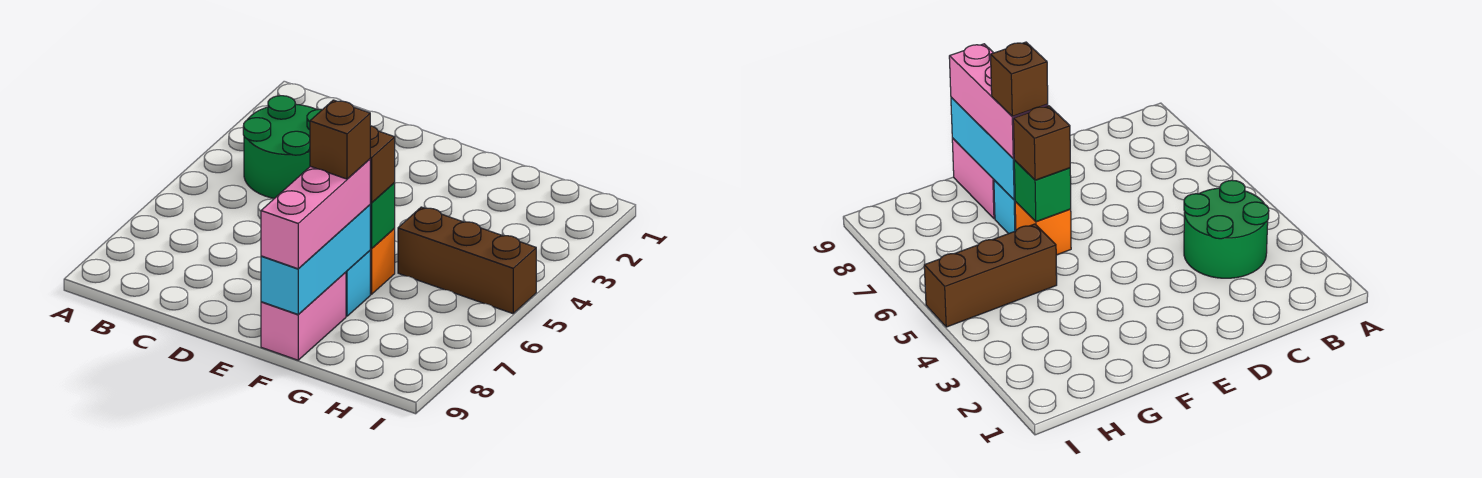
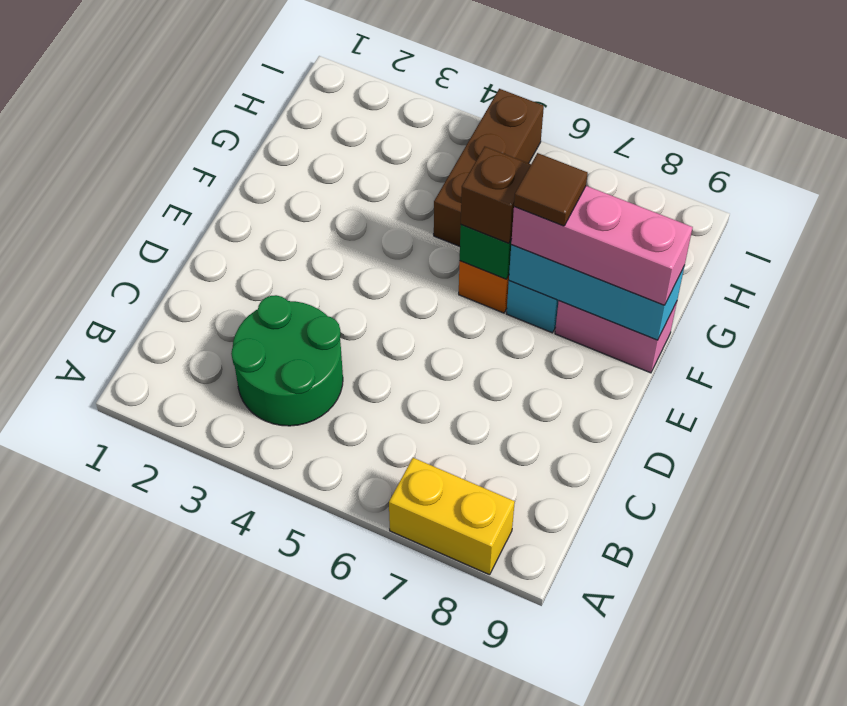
none -> yellow 1x2 brick [389,458,515,575]
brown 1x1 brick [310,100,370,179] -> brown 1x1 tile [514,153,588,226]

